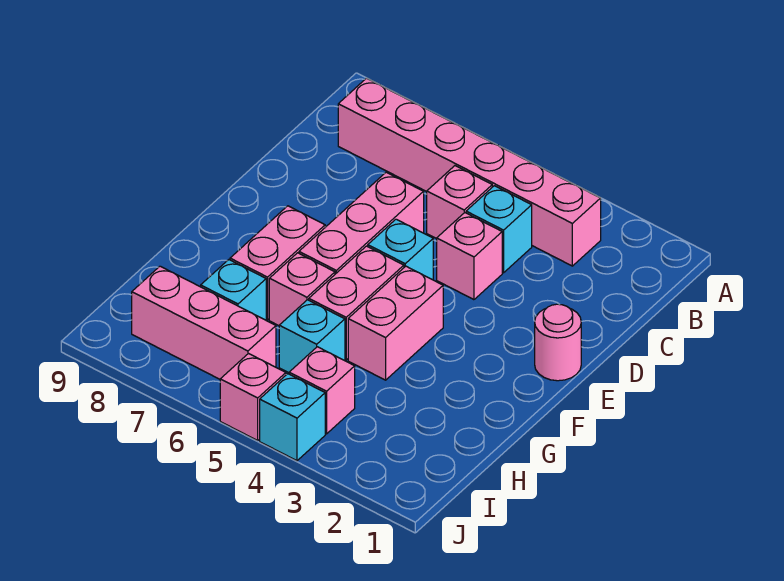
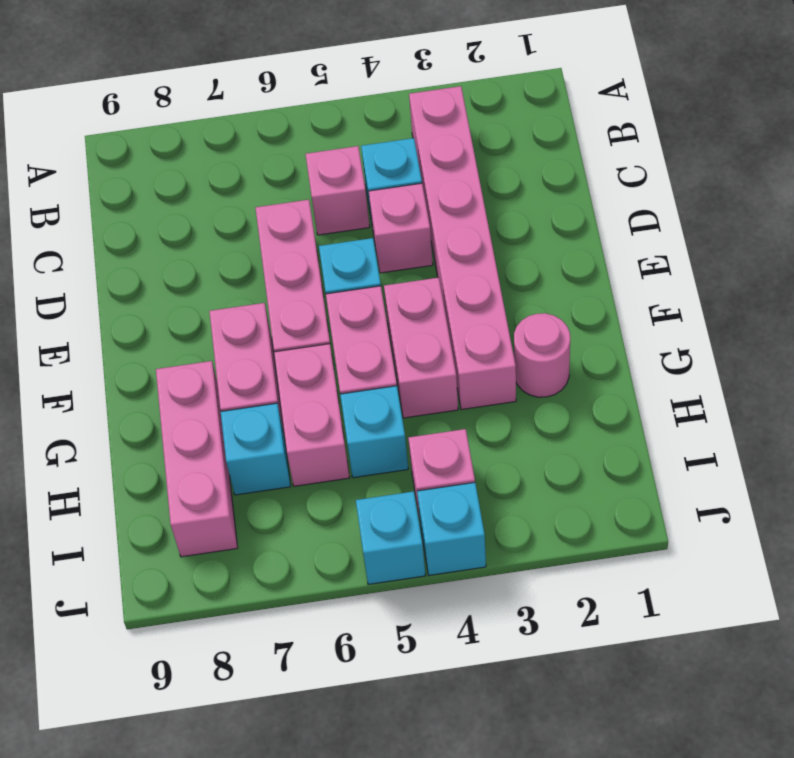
pink 1x6 brick [338,78,601,266] -> pink 1x6 brick turned to [409,86,516,410]
pink 1x1 round brick [535,304,581,381] -> pink 1x1 round brick moved to [514,313,570,397]
pink 1x1 brick [269,253,335,326] -> pink 1x2 brick [274,344,350,486]
pink 1x3 brick [132,266,276,379] -> pink 1x3 brick turned to [156,361,238,557]
pink 1x1 brick [220,354,286,440] -> cyan 1x1 brick [356,491,426,584]

